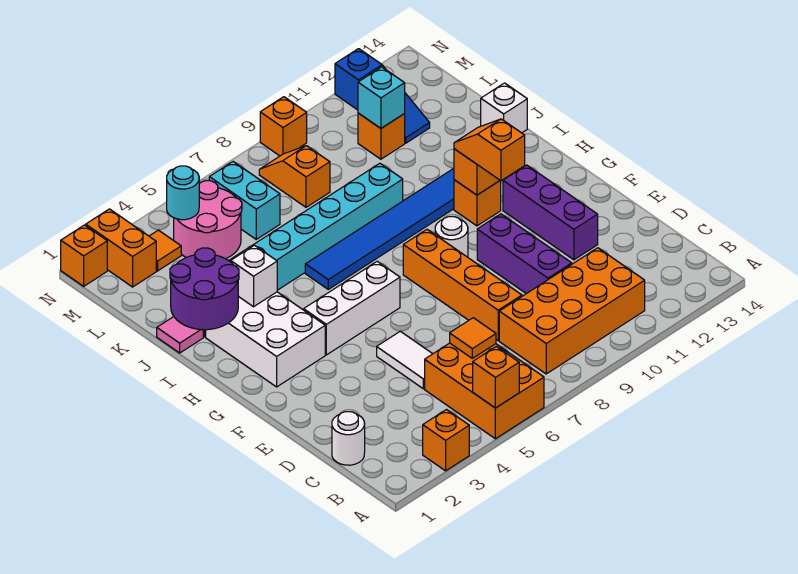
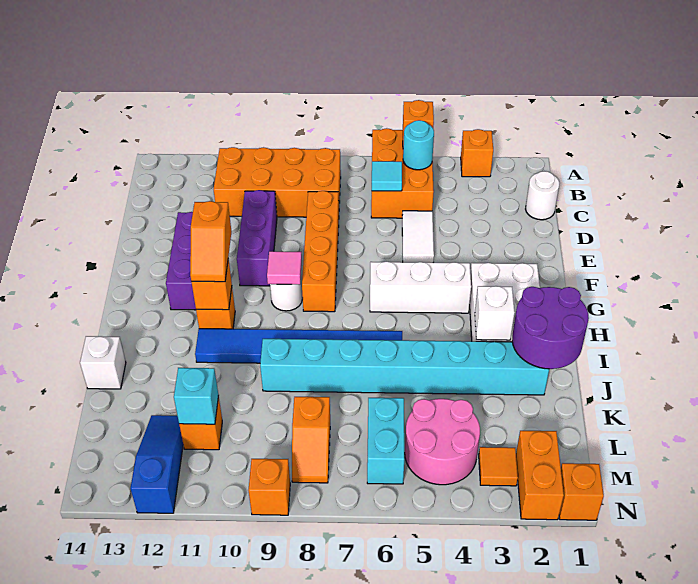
orange 1x1 tile [450,318,496,358] -> cyan 1x1 tile [372,161,402,191]
pink 1x1 tile [157,317,203,353] -> pink 1x1 tile moved to [267,251,302,285]
cyan 1x1 round brick [167,166,199,220] -> cyan 1x1 round brick moved to [403,120,434,170]

